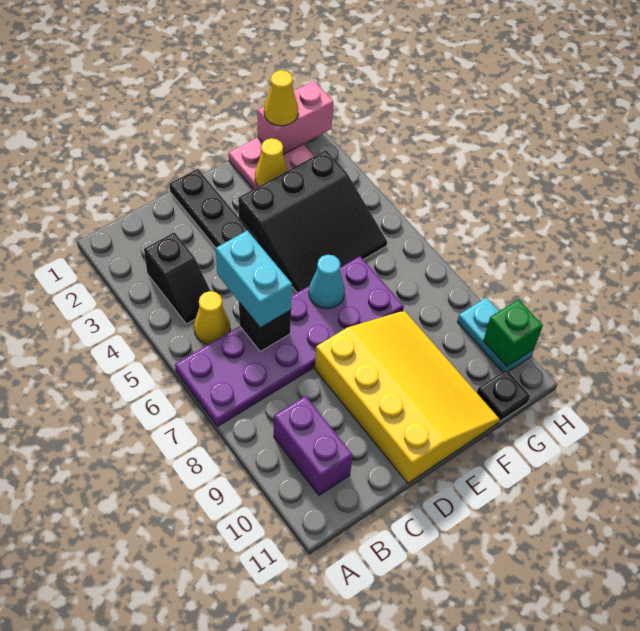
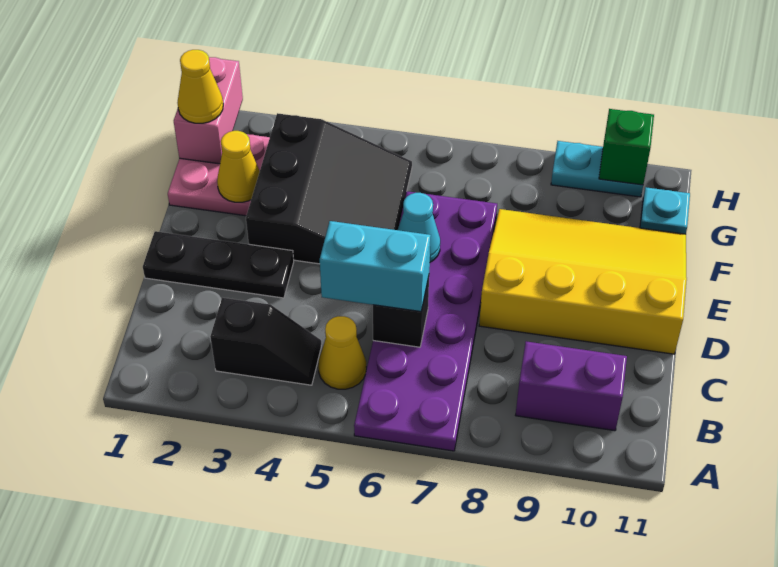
black 1x1 plate [477,370,530,421] -> cyan 1x1 plate [640,187,690,234]

